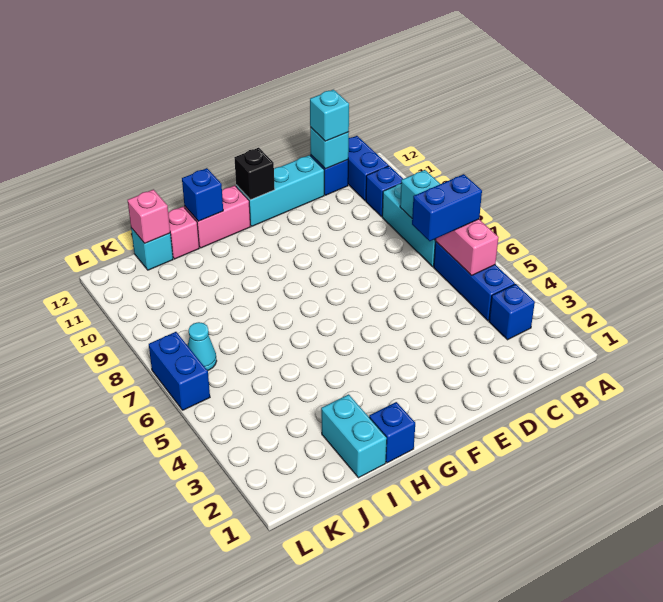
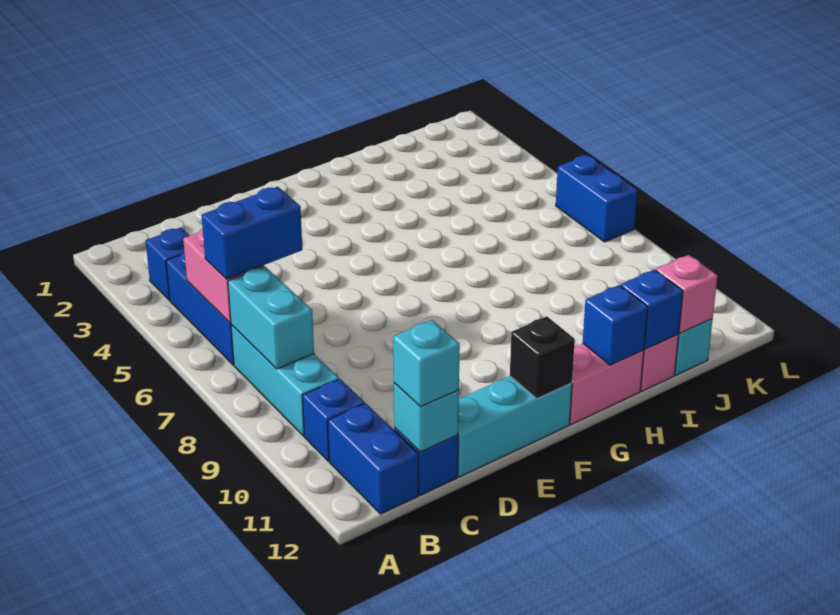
blue 1x1 brick [369,402,415,463] -> blue 1x1 brick moved to [621,270,683,349]
cyan 1x2 brick [321,394,387,478] -> none
cyan 1x1 cone [188,322,217,371] -> none

